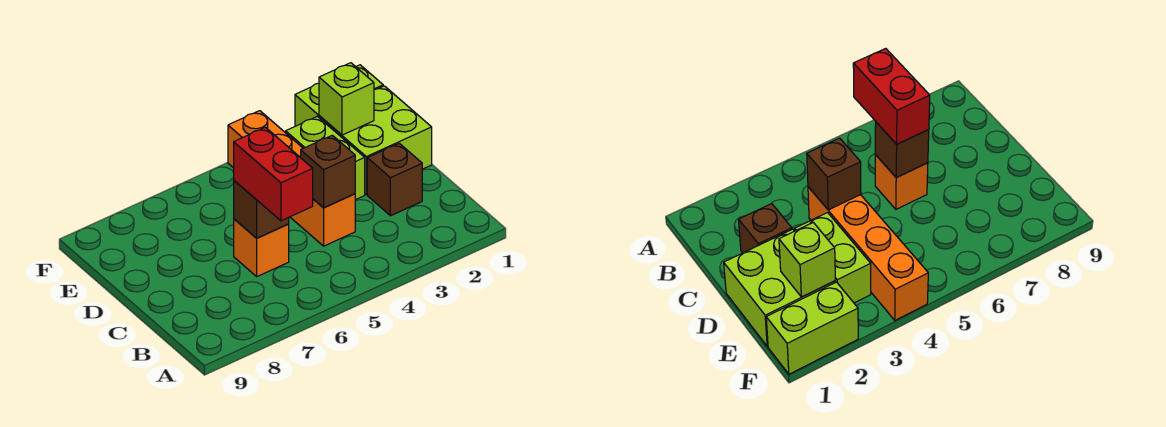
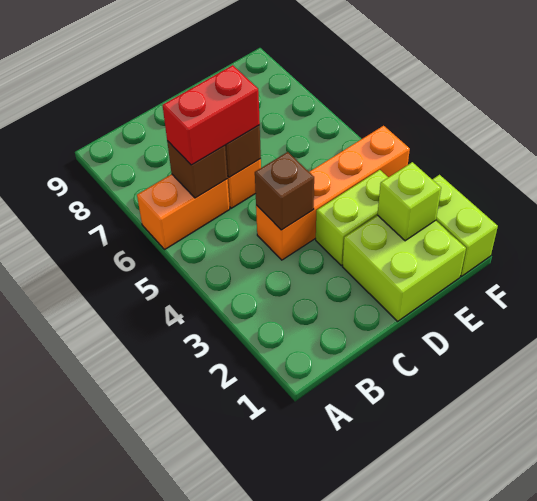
none -> orange 1x2 brick [137,174,230,249]
brown 1x1 brick [367,143,422,216] -> brown 1x1 brick moved to [167,141,227,198]

